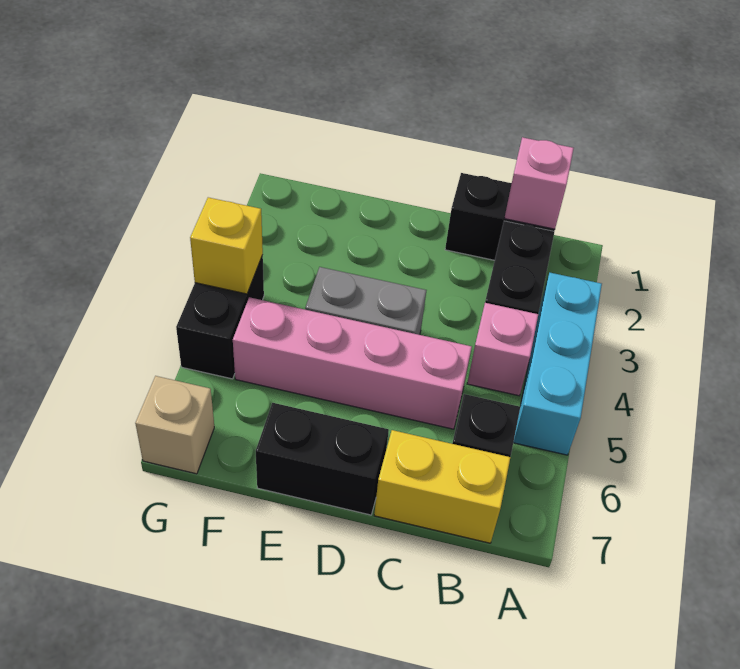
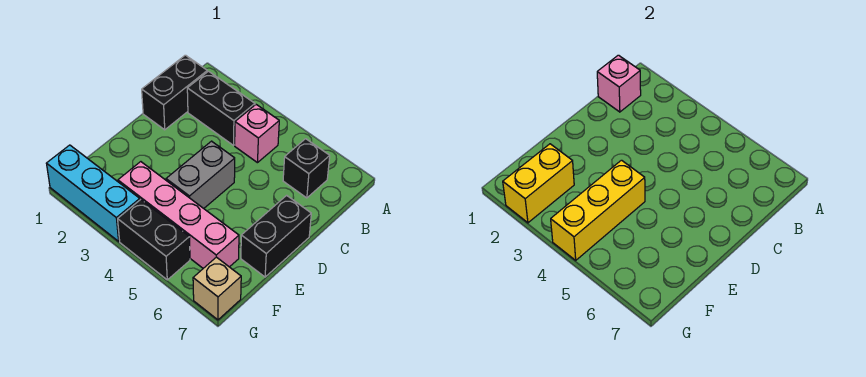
cyan 1x3 brick [513,273,602,455] -> cyan 1x3 brick moved to [46,145,140,241]
yellow 1x2 brick [374,430,510,543] -> yellow 1x2 brick moved to [503,144,574,223]
pink 1x4 brick [233,297,472,429] -> pink 1x4 brick turned to [118,162,239,268]
yellow 1x1 brick [190,197,263,294] -> yellow 1x3 brick [551,160,645,260]

